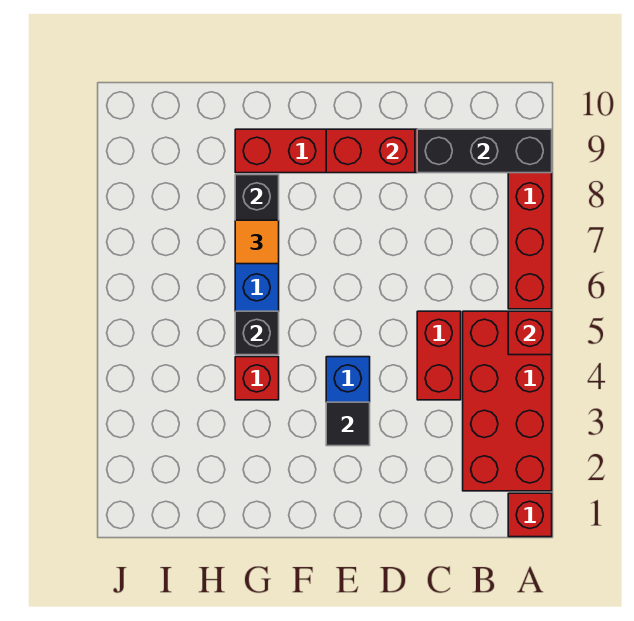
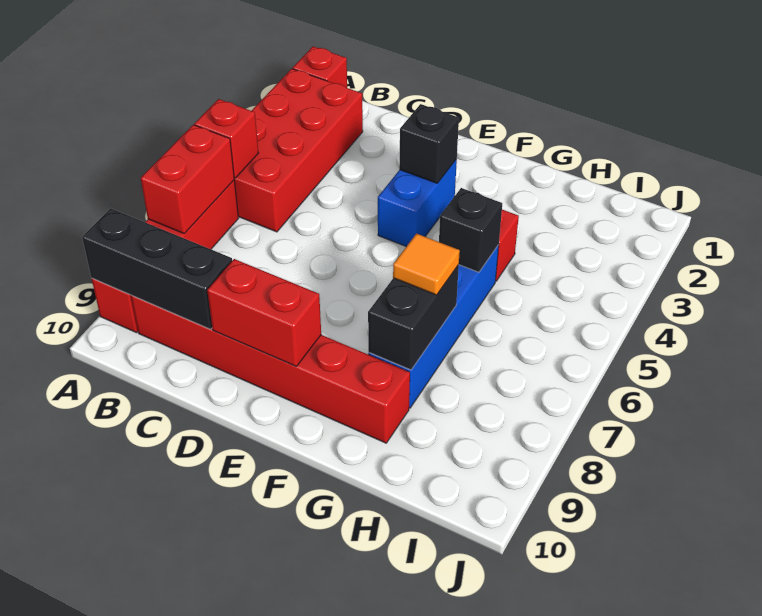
red 1x2 brick [417,311,461,400] -> red 1x2 brick moved to [141,125,234,234]
black 1x1 tile [326,402,370,446] -> black 1x1 brick [399,104,459,183]

